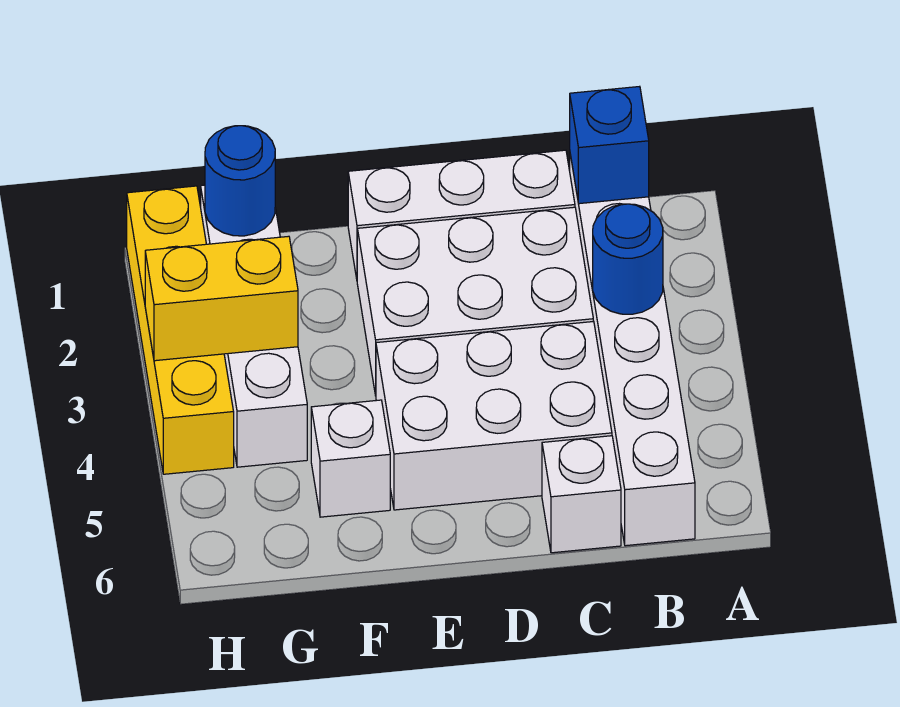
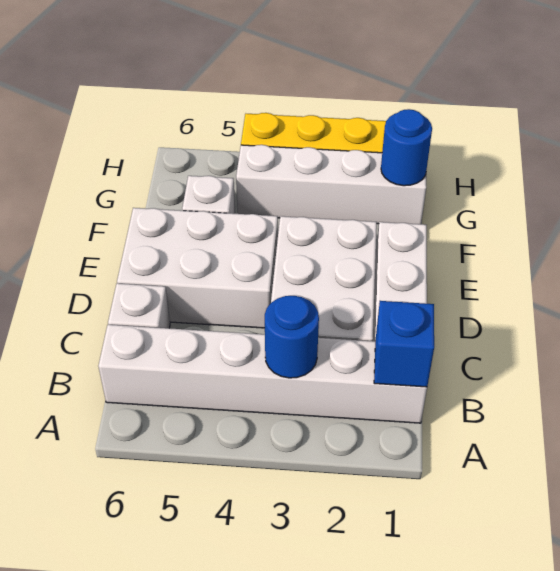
white 2x3 brick [376,321,612,510] -> white 2x3 brick turned to [117,208,278,328]
yellow 1x2 brick [145,236,298,361] -> none

